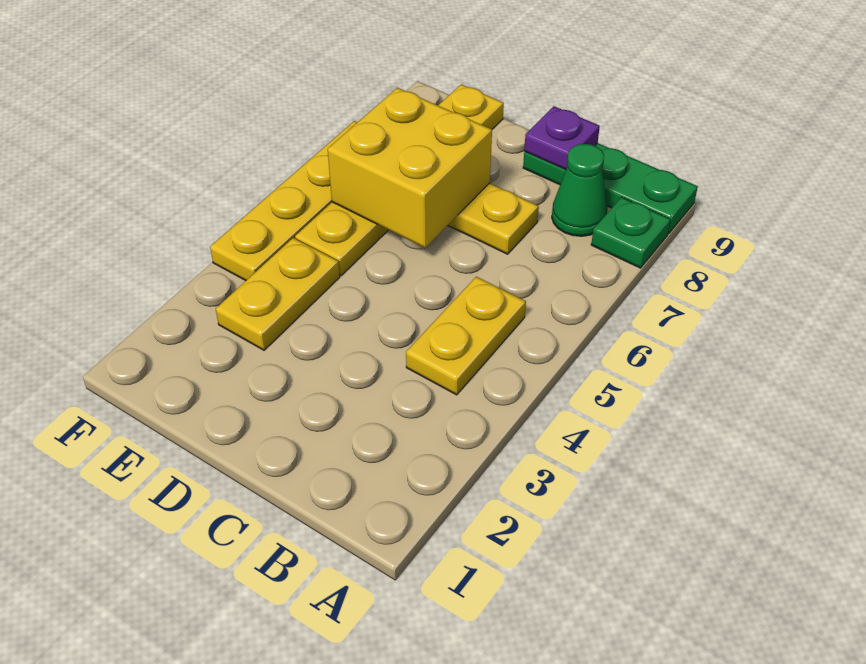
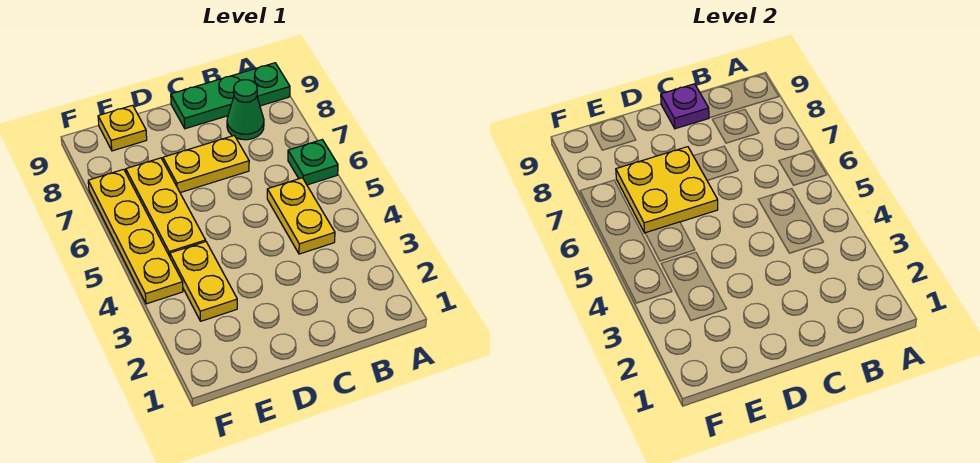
green 1x1 plate [591,197,670,268] -> green 1x1 plate moved to [288,140,338,185]
yellow 2x2 brick [328,88,492,248] -> yellow 2x2 plate [616,147,718,233]

